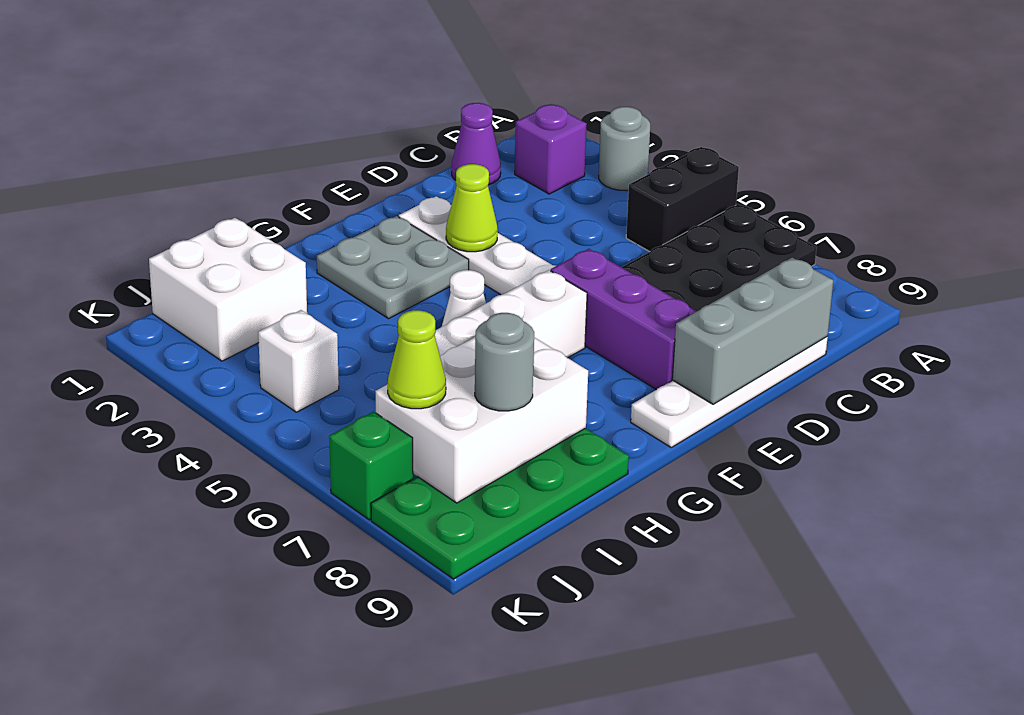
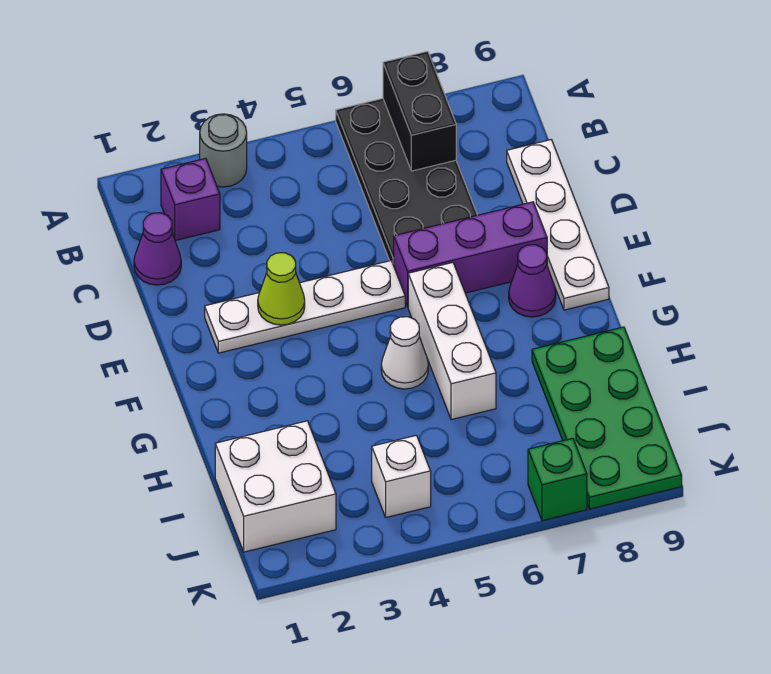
black 1x2 brick [626,147,739,252] -> black 1x2 brick moved to [383,51,456,171]
grey 1x3 brick [672,258,833,404] -> none
grey 2x2 plate [317,216,469,319] -> none
none -> purple 1x1 cone [509,245,556,317]
white 2x3 brick [375,337,588,503] -> none
grey 1x1 round brick [475,313,534,411] -> none
lime 1x1 cone [388,310,446,409] -> none

